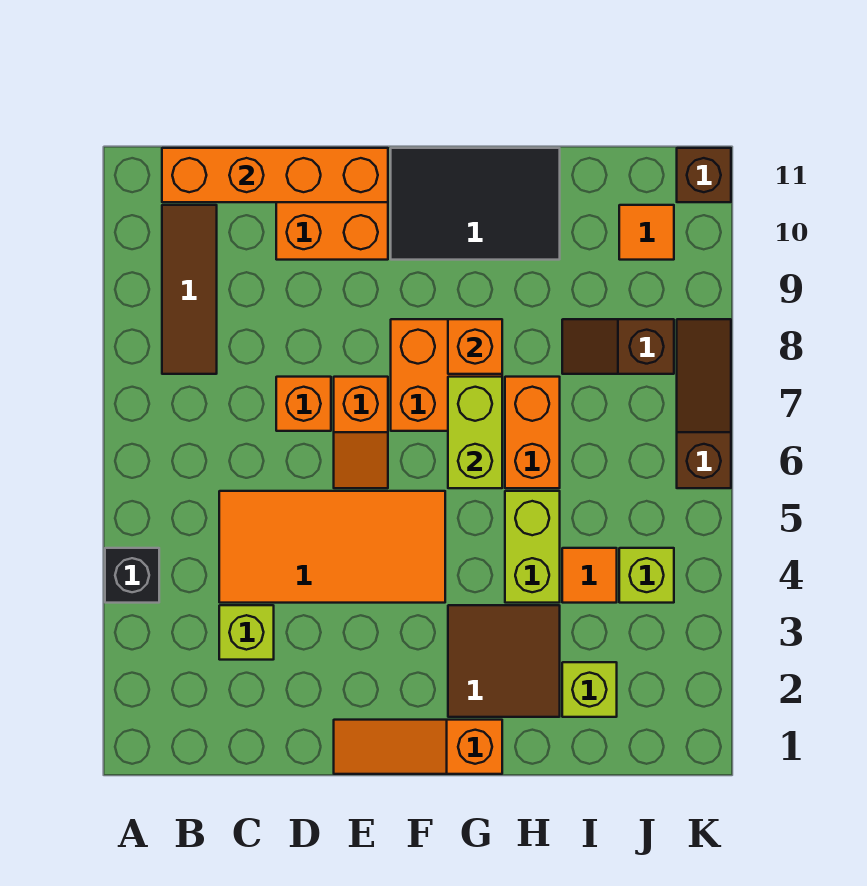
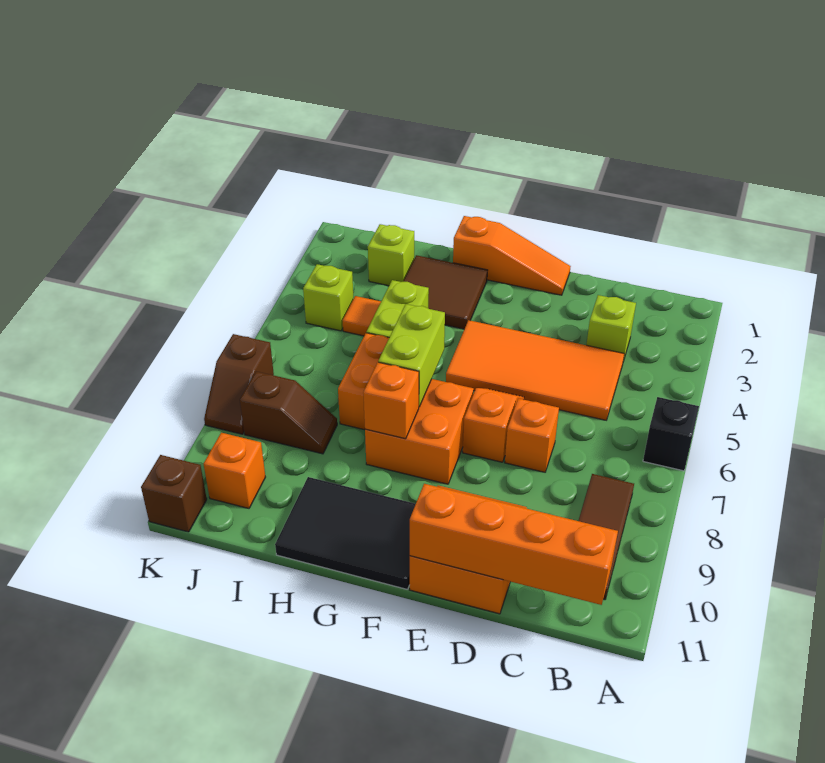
black 1x1 brick [105,548,159,603] -> black 1x1 brick moved to [643,397,699,471]
orange 1x1 tile [619,205,674,260] -> orange 1x1 brick [204,433,265,508]
brown 1x3 slope [677,319,731,488] -> brown 1x2 slope [204,334,274,434]

